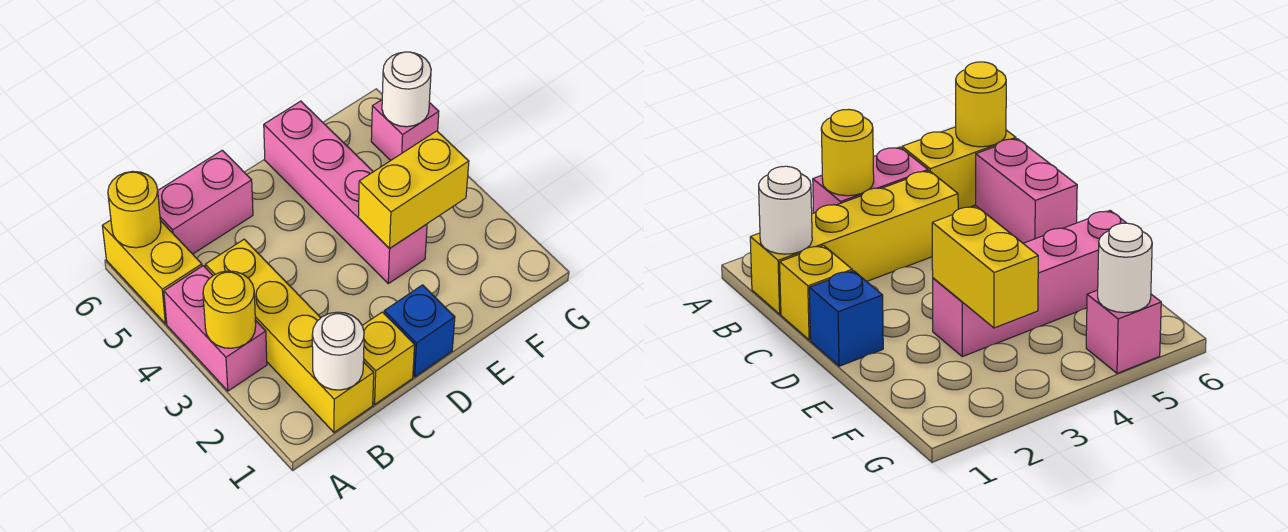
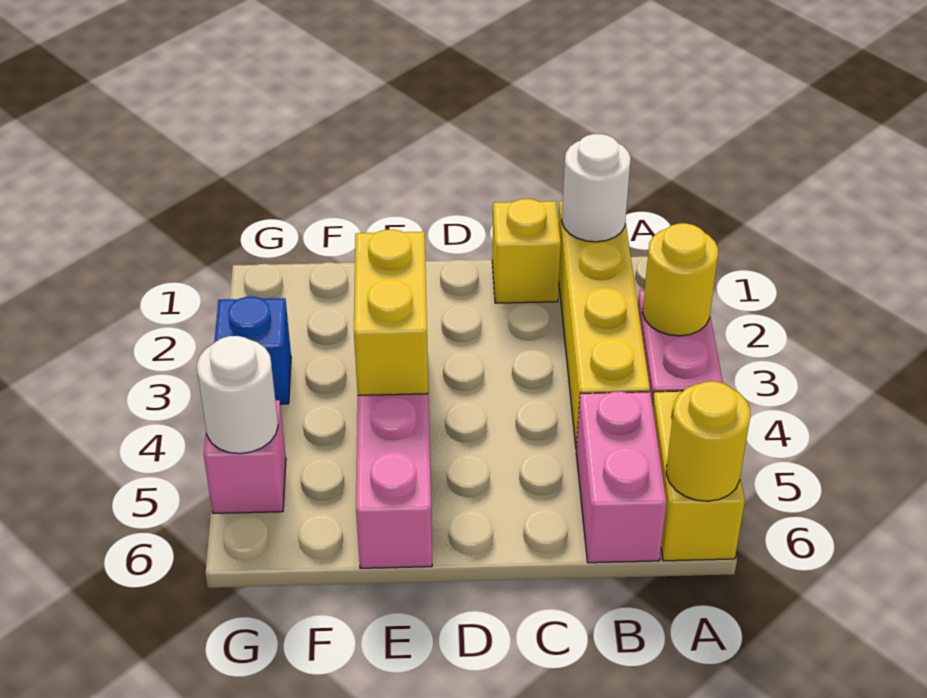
pink 1x2 brick [158,150,253,254] -> pink 1x2 brick turned to [576,391,667,563]
blue 1x1 brick [384,285,455,377] -> blue 1x1 brick moved to [214,297,291,404]
yellow 1x2 brick [358,131,469,248] -> yellow 1x2 brick turned to [354,229,428,395]

